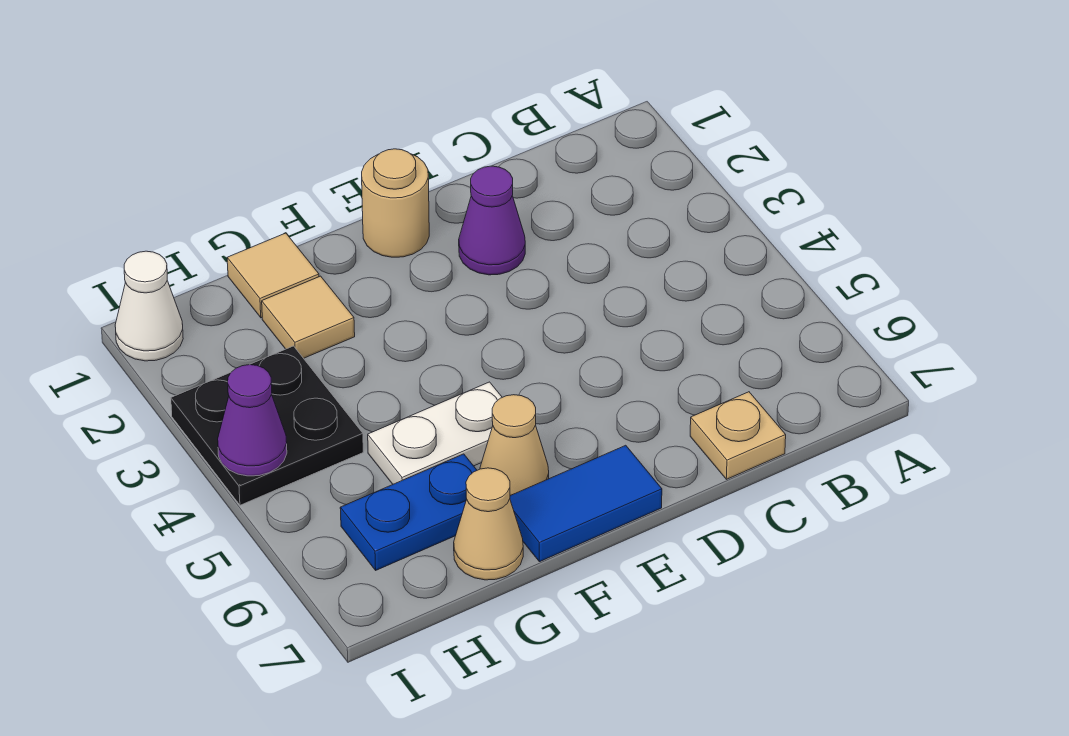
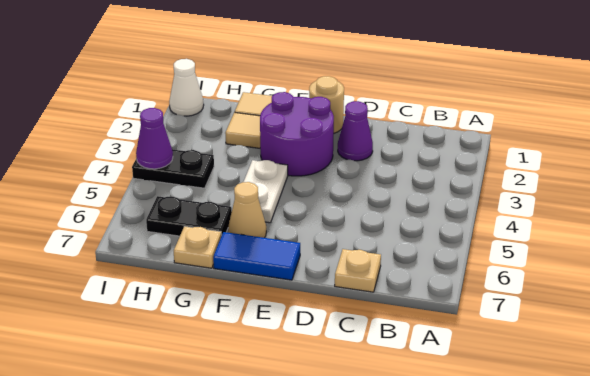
none -> purple 2x2 round brick [260,92,334,176]
white 1x2 plate [368,382,502,484] -> white 1x2 plate turned to [244,160,288,223]
blue 1x2 plate [340,454,477,570] -> black 1x2 plate [146,196,232,236]
tan 1x1 cone [454,468,523,580] -> tan 1x1 plate [174,226,222,268]
black 2x2 plate [171,346,363,505] -> black 1x2 plate [132,149,214,188]

